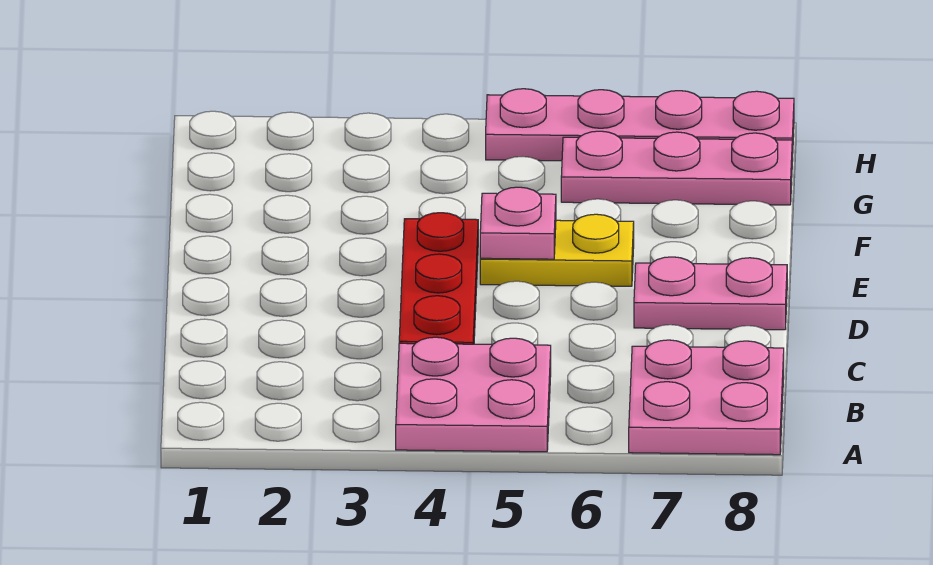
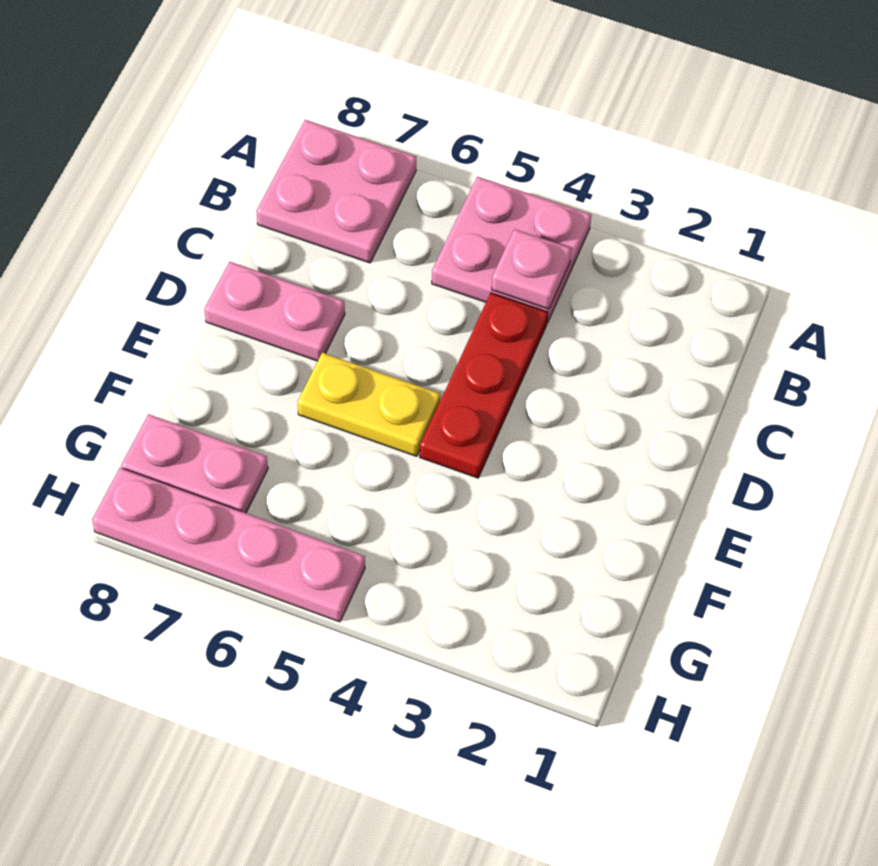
pink 1x1 plate [480,187,556,259] -> pink 1x1 plate moved to [492,229,571,309]
pink 1x3 plate [561,131,792,205] -> pink 1x2 plate [121,414,268,513]

